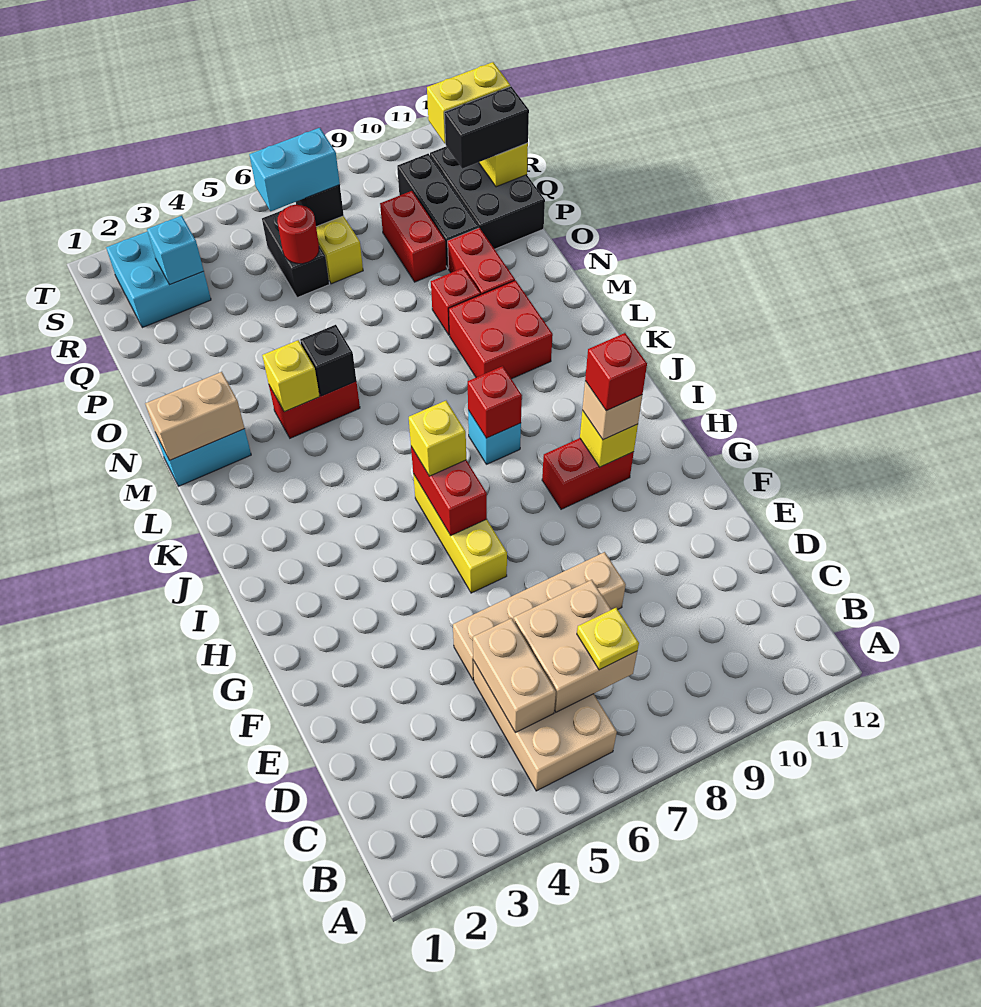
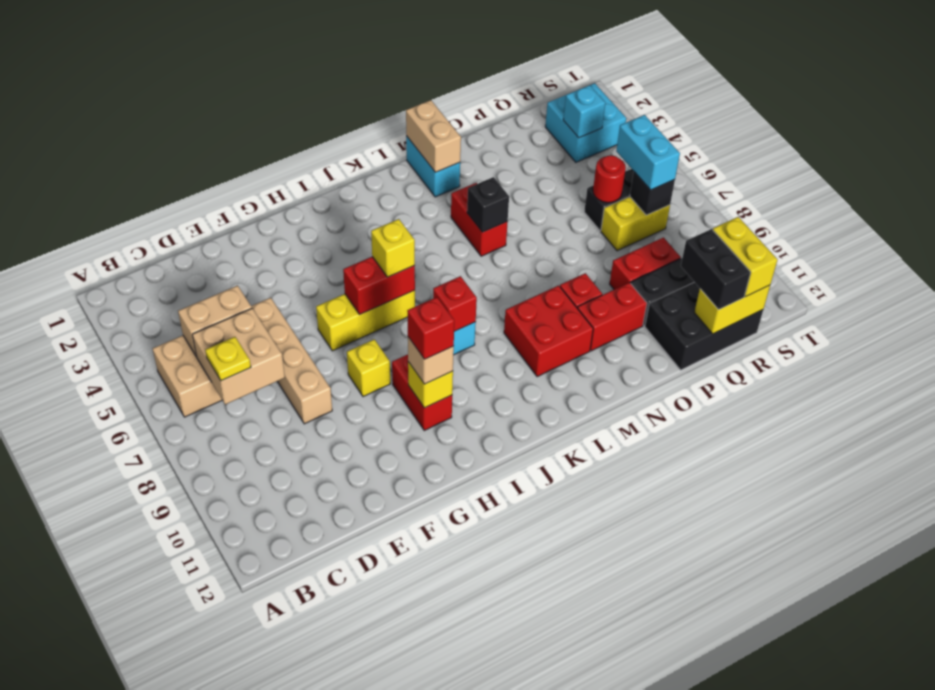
yellow 1x1 brick [262,340,320,412] -> yellow 1x1 brick moved to [347,339,390,397]

